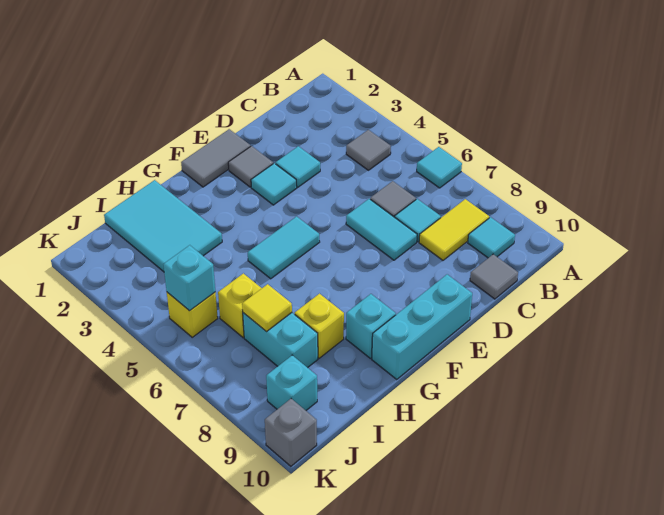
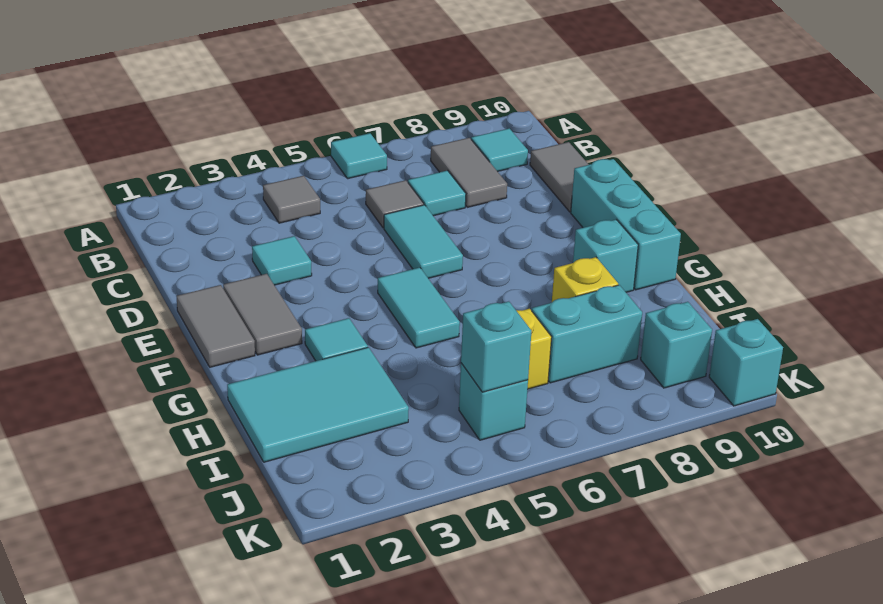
yellow 1x2 tile [419,199,489,260] -> grey 1x2 tile [431,138,507,207]
grey 1x1 tile [470,254,518,299] -> grey 1x2 tile [530,142,589,212]
cyan 1x2 tile [346,199,417,260] -> cyan 1x2 tile turned to [384,205,463,278]
grey 1x1 tile [228,146,273,187] -> grey 1x2 tile [223,274,302,355]
cyan 1x1 tile [251,163,297,205] -> cyan 1x1 tile moved to [305,318,368,361]
yellow 1x1 tile [242,284,292,332] -> none
yellow 1x1 brick [167,292,218,337] -> cyan 1x1 brick [459,363,528,440]
grey 1x1 brick [265,399,317,466] -> cyan 1x1 brick [709,319,783,406]

